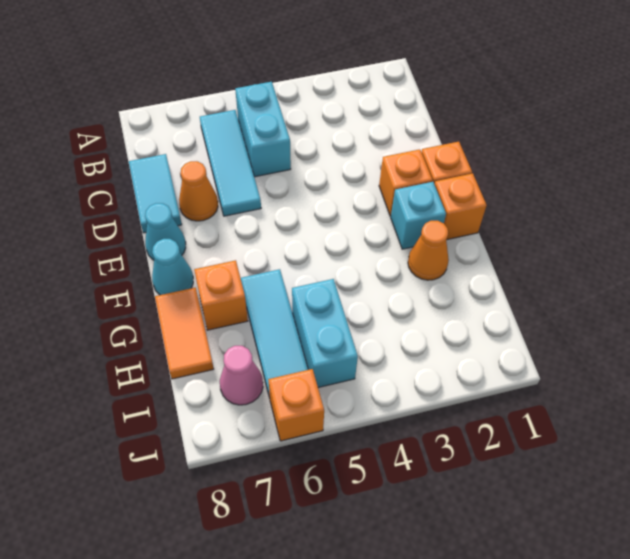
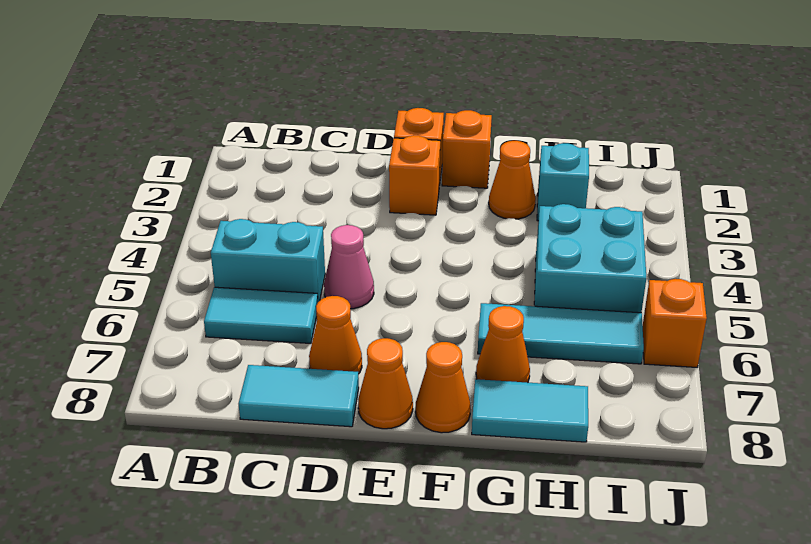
cyan 1x3 tile [200,110,261,216] -> cyan 1x2 tile [204,287,318,343]
cyan 1x1 cone [145,203,186,260] -> orange 1x1 cone [358,338,413,429]
cyan 1x1 brick [391,182,446,249] -> cyan 1x1 brick moved to [537,143,589,221]
cyan 1x1 cone [152,239,193,295] -> orange 1x1 cone [416,342,471,433]
orange 1x1 brick [194,260,248,330] -> orange 1x1 cone [476,306,530,383]
orange 1x2 tile [155,288,214,379] -> cyan 1x2 tile [472,379,588,442]
cyan 1x2 brick [292,279,358,388] -> cyan 2x2 brick [534,204,646,313]
pink 1x1 cone [220,346,263,405] -> pink 1x1 cone moved to [324,225,374,309]

